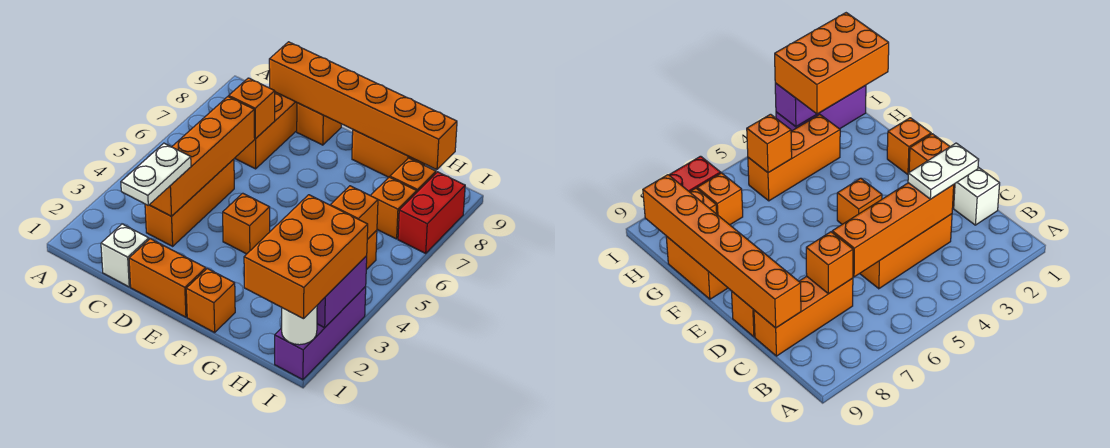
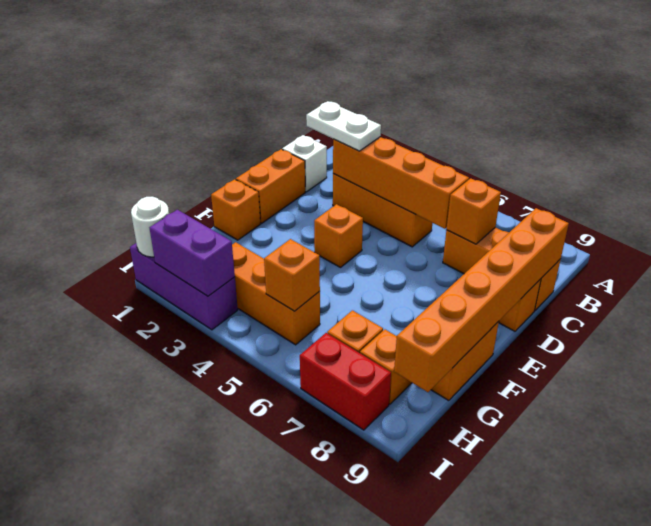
orange 2x3 brick [244,195,368,319] -> none

